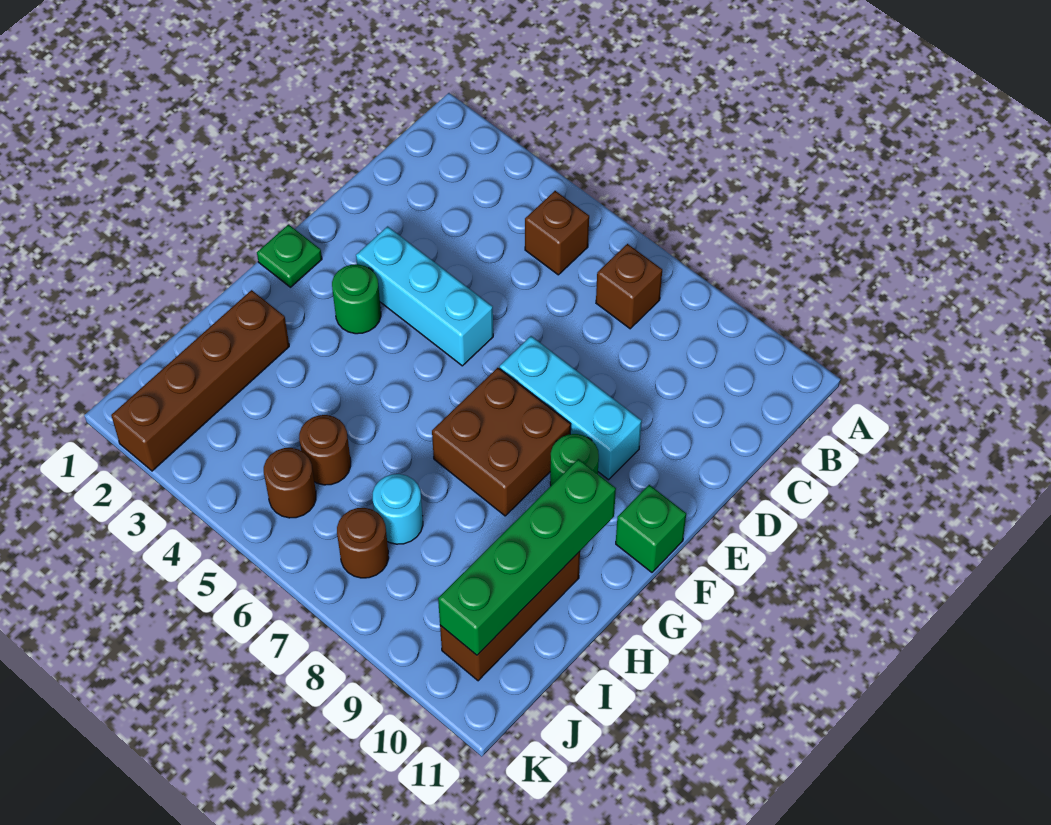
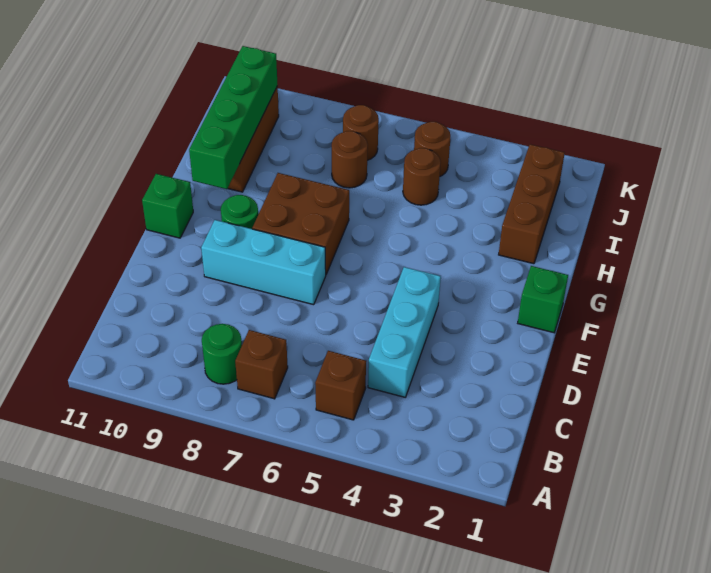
cyan 1x3 brick [356,226,493,366] -> cyan 1x3 brick turned to [368,267,441,397]
green 1x1 plate [257,225,322,287] -> green 1x1 brick [518,266,568,333]
green 1x1 round brick [332,264,381,334] -> green 1x1 round brick moved to [202,324,242,384]
brown 1x4 brick [111,290,289,471] -> brown 1x3 brick [499,144,565,264]
cyan 1x1 round brick [373,474,423,544] -> brown 1x1 round brick [332,131,368,188]

